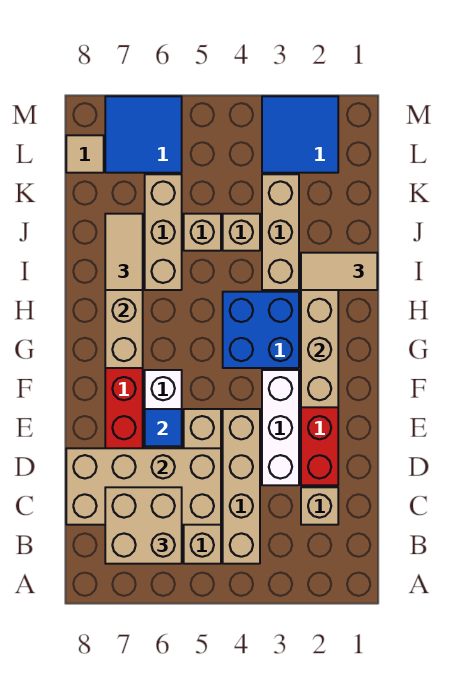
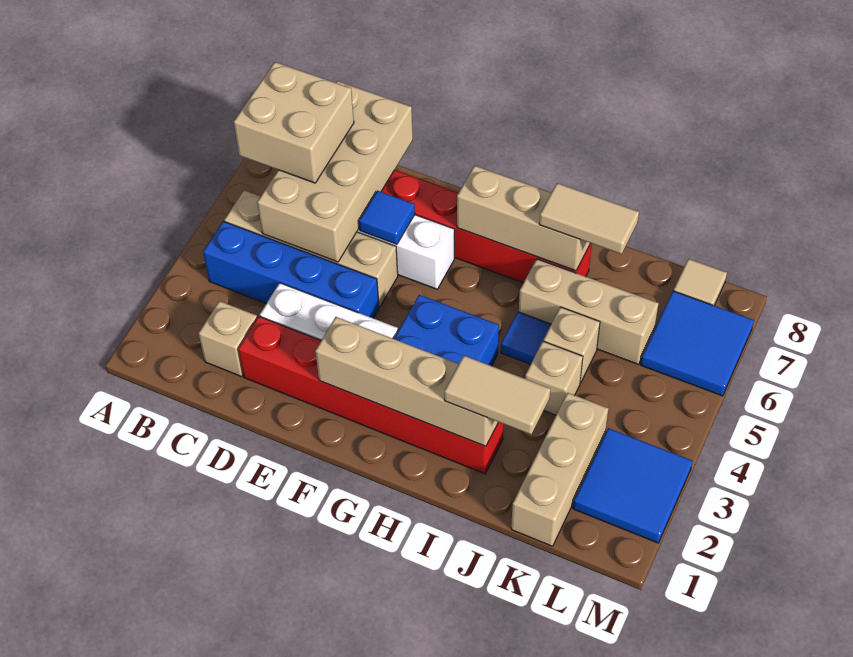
tan 1x4 brick [223,409,260,564] -> blue 1x4 brick [203,221,379,318]
tan 1x2 tile [301,253,377,290] -> tan 1x2 tile turned to [444,356,550,434]
tan 1x3 brick [262,174,299,290] -> tan 1x3 brick turned to [511,393,609,546]
none -> blue 1x1 tile [501,312,551,364]

